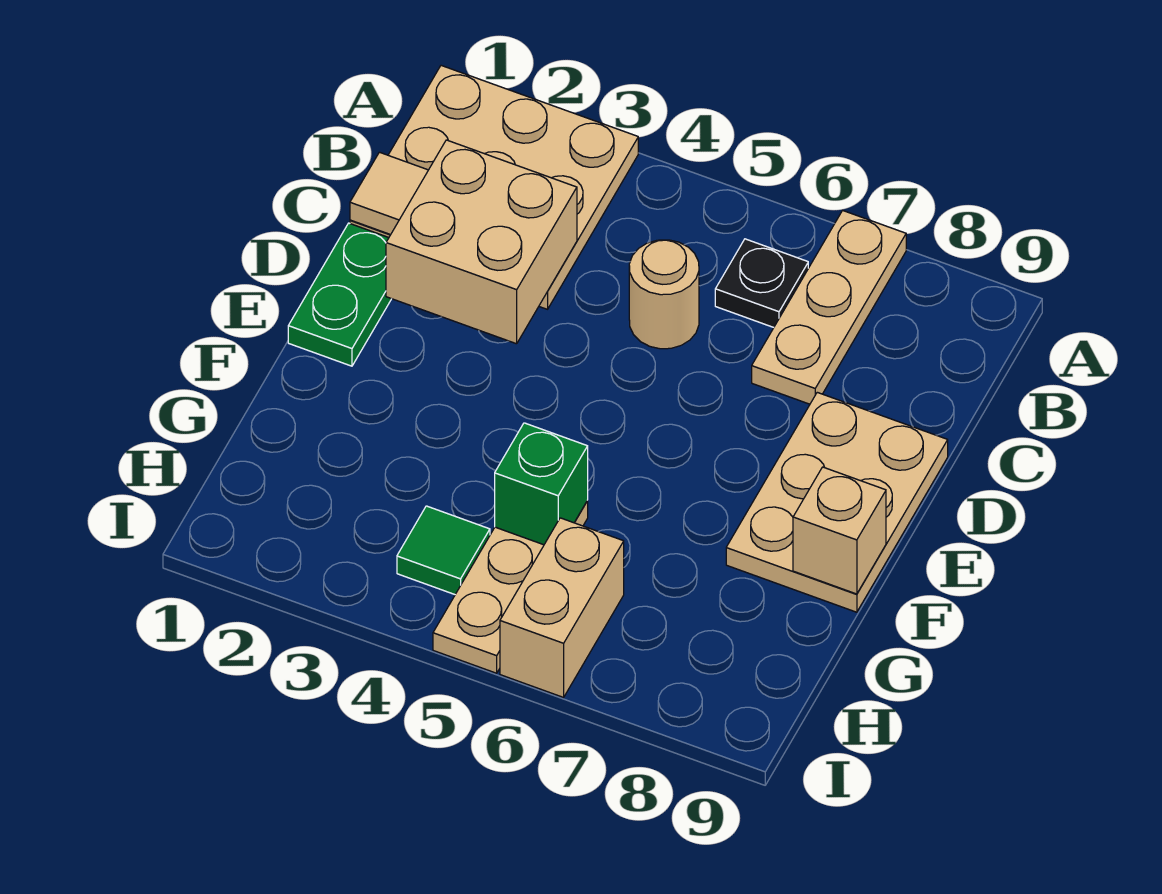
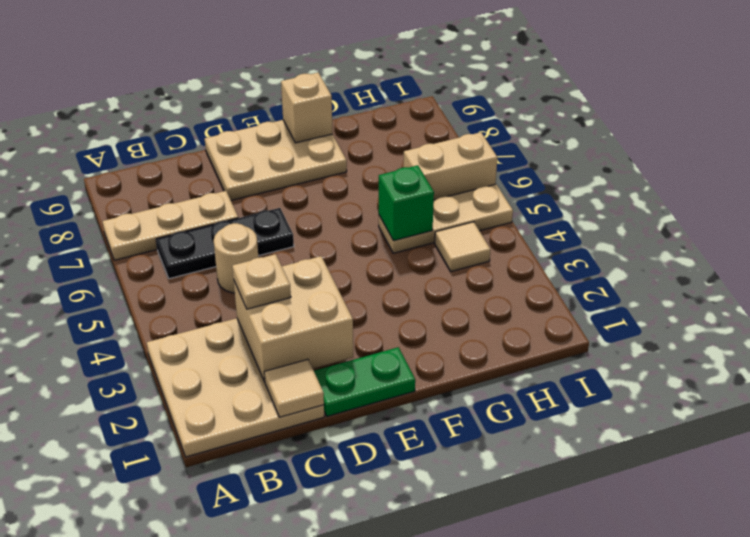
black 1x1 plate [715,239,808,327] -> black 1x3 plate [156,208,294,279]
none -> tan 1x1 plate [232,254,291,309]
green 1x1 tile [397,506,490,594] -> tan 1x1 tile [435,222,490,271]

